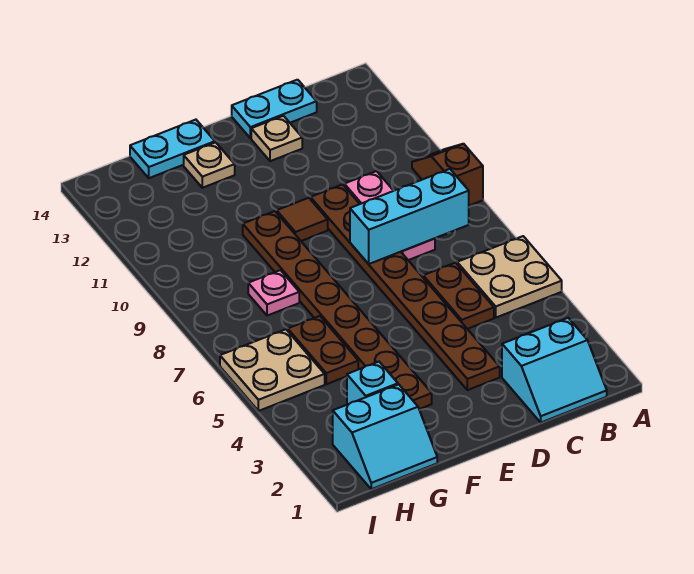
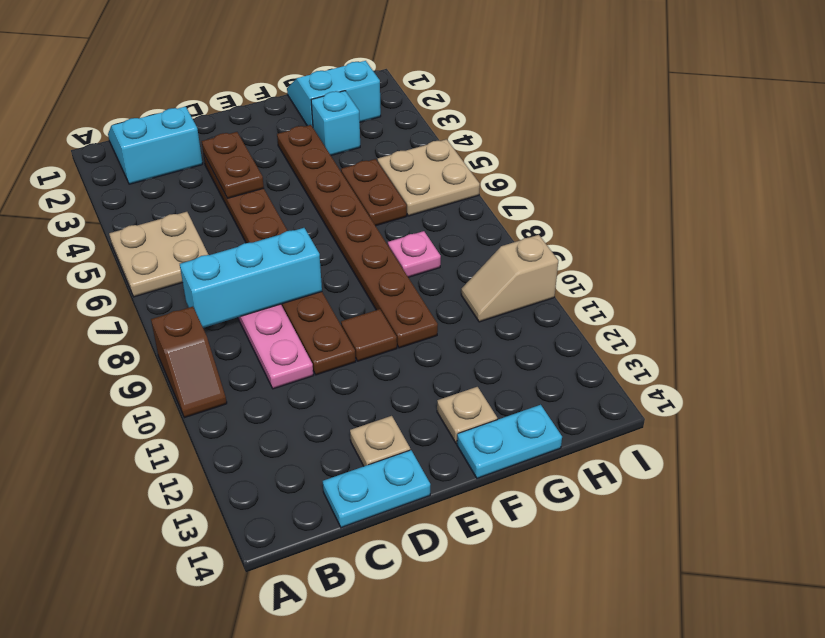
brown 1x2 plate [423,263,494,329] -> brown 1x2 plate moved to [202,132,264,198]
none -> tan 1x2 slope [461,235,558,322]

